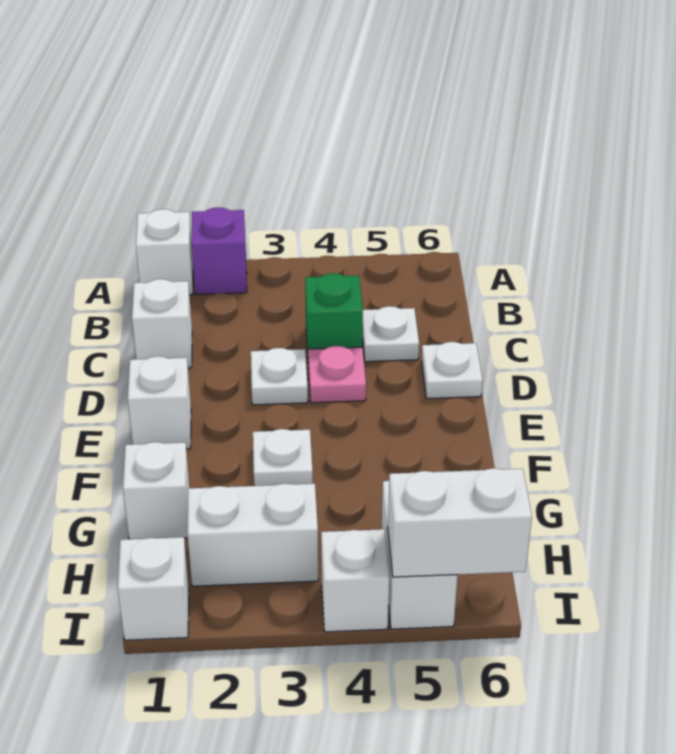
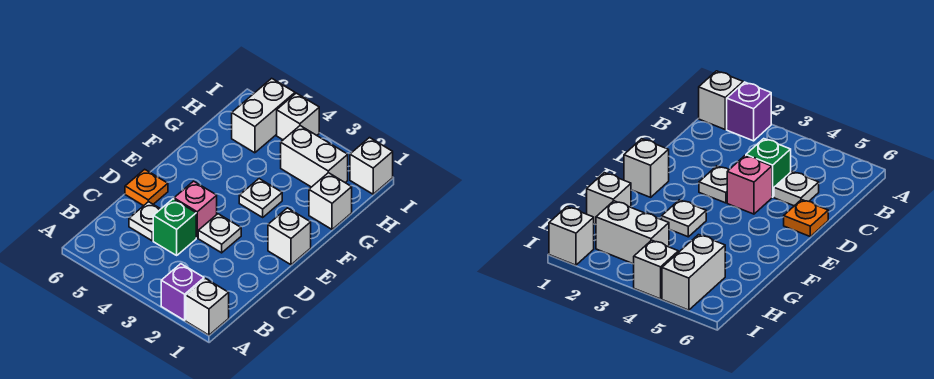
white 1x1 brick [132,279,192,368] -> none
pink 1x1 plate [308,346,366,403] -> pink 1x1 brick [174,181,217,238]
white 1x1 plate [421,342,483,399] -> orange 1x1 plate [125,169,168,206]
white 1x2 brick [388,468,532,577] -> none

